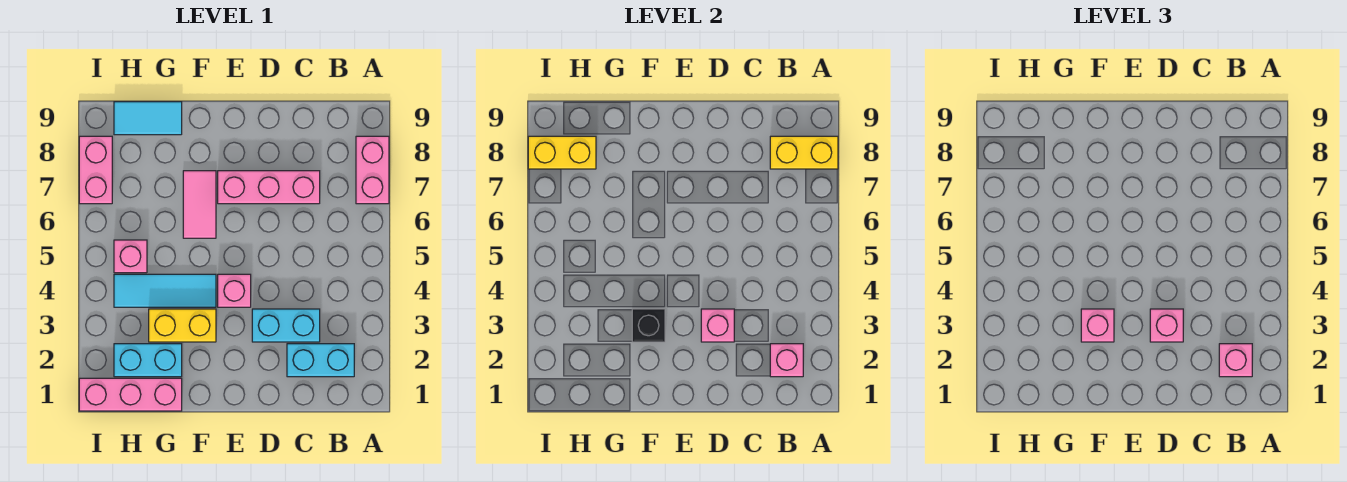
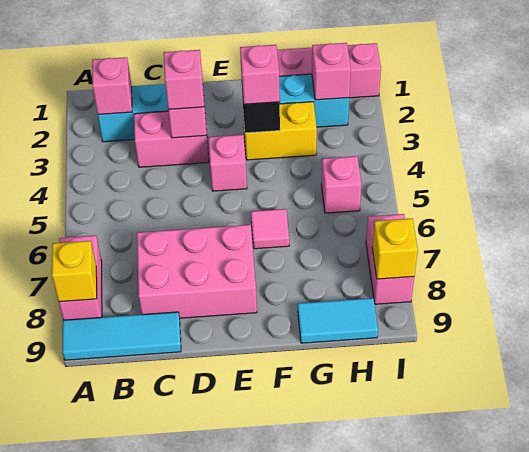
yellow 1x2 brick [770,136,838,169] -> yellow 1x1 brick [52,241,97,302]
pink 1x1 brick [1219,344,1252,377] -> pink 1x1 brick moved to [312,43,351,100]
cyan 1x2 brick [252,309,320,342] -> pink 1x2 brick [134,111,209,167]
pink 1x3 brick [218,171,320,204] -> pink 2x3 brick [137,225,257,318]
cyan 1x3 tile [114,274,216,307] -> cyan 1x3 tile moved to [62,312,181,360]
pink 1x2 tile [183,171,216,238] -> pink 1x1 tile [251,209,289,249]
yellow 1x2 brick [528,136,596,169] -> yellow 1x1 brick [372,218,418,279]

